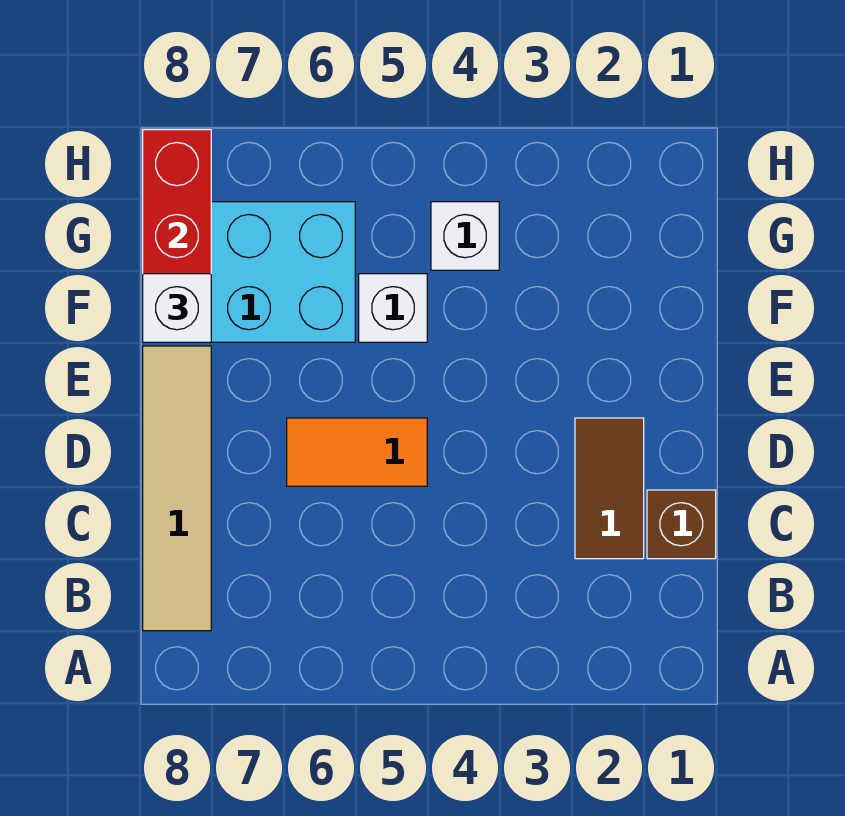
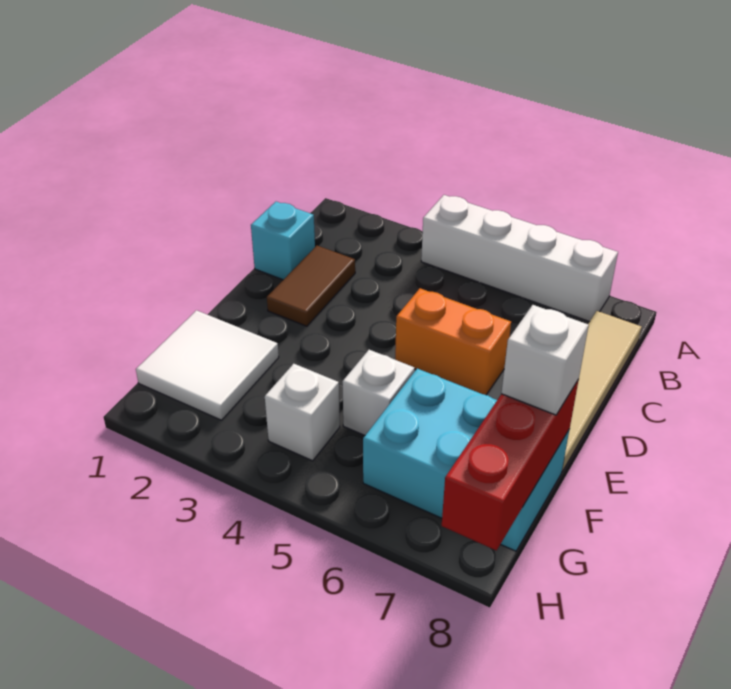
none -> white 1x4 brick [421,195,618,322]
brown 1x1 brick [647,490,716,559] -> cyan 1x1 brick [251,202,315,280]
orange 1x2 tile [287,418,427,486] -> orange 1x2 brick [395,288,511,395]
none -> white 2x2 tile [136,310,279,420]

